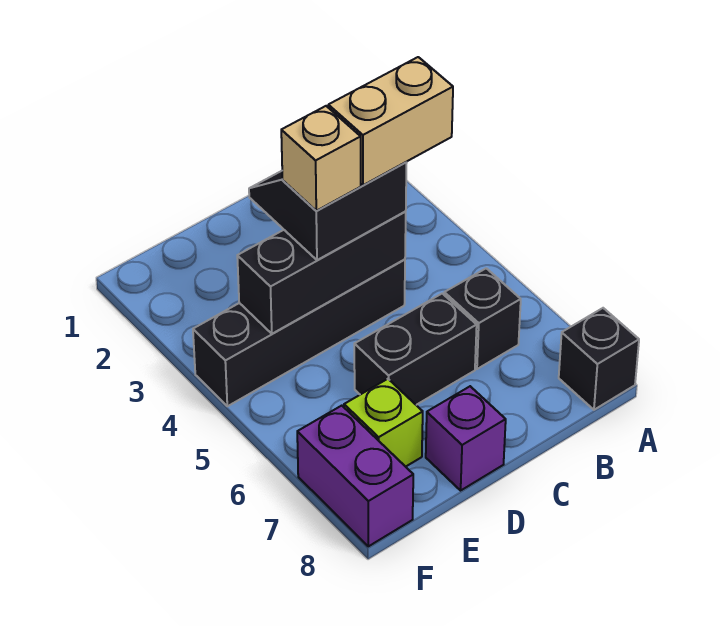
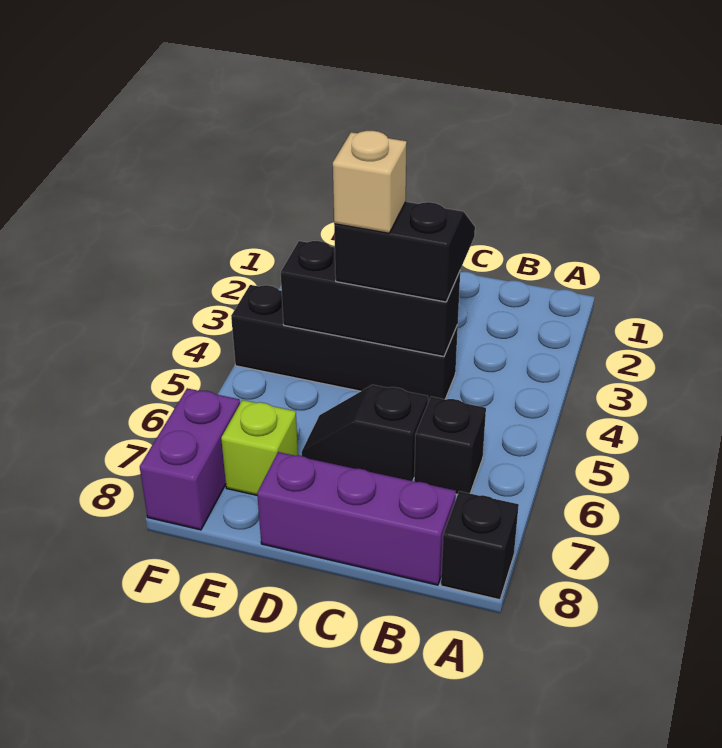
tan 1x2 brick [328,57,453,185] -> none
black 1x2 brick [354,294,477,405] -> black 1x2 slope [302,385,428,481]
purple 1x1 brick [426,386,506,490] -> purple 1x3 brick [257,452,456,585]

